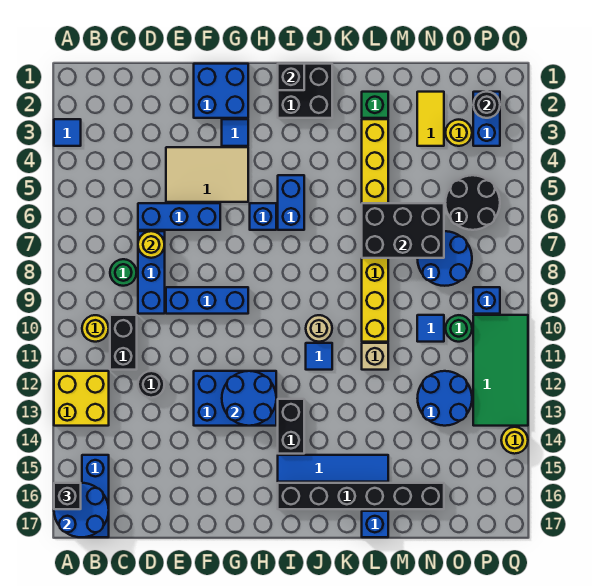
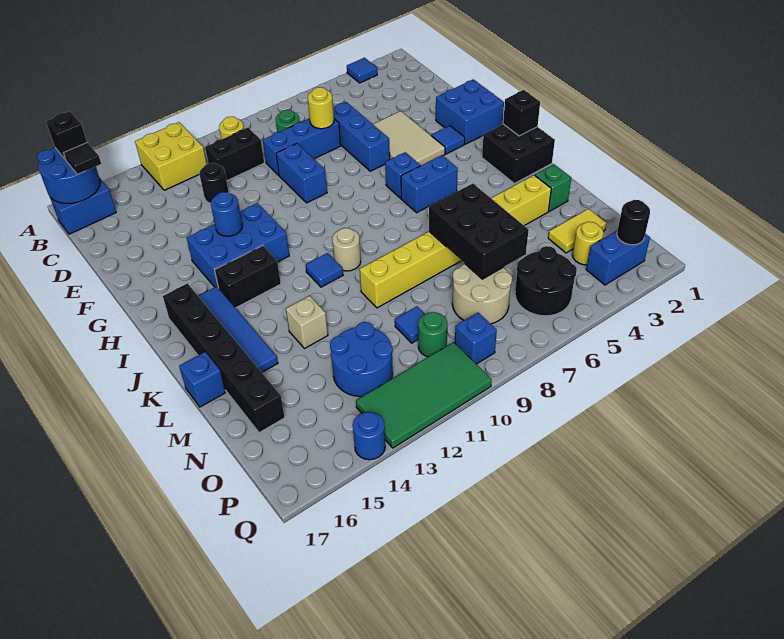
blue 1x3 brick [82,455,109,537] -> blue 1x2 brick [50,179,116,234]
none -> black 1x1 tile [63,142,101,174]
blue 1x3 brick [166,287,248,314] -> blue 1x2 brick [276,143,327,203]
blue 2x3 brick [194,371,276,426] -> blue 2x3 brick turned to [187,203,289,287]
blue 2x2 round brick [222,371,276,426] -> blue 1x1 round brick [211,192,242,236]
tan 1x1 brick [362,343,388,370] -> tan 1x1 brick moved to [286,296,328,349]
blue 2x2 round brick [417,231,472,286] -> tan 2x2 round brick [452,264,512,324]
yellow 1x1 round brick [501,427,528,454] -> blue 1x1 round brick [353,412,385,460]

